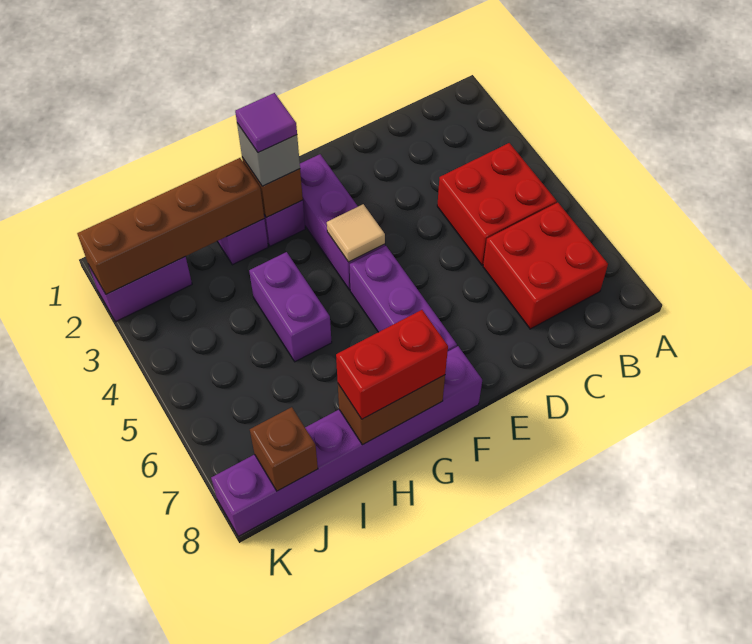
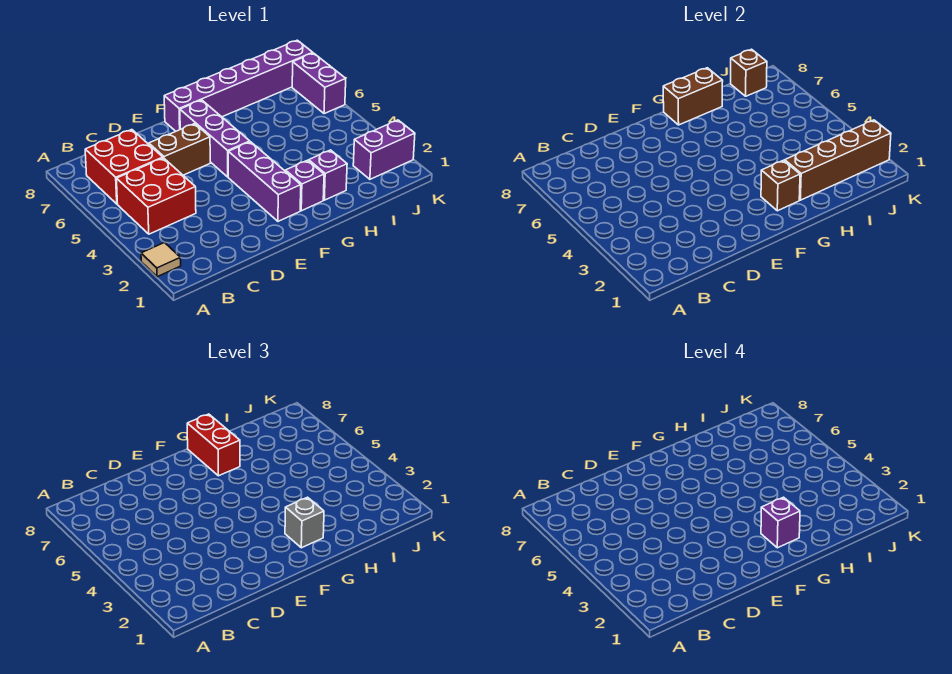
none -> brown 1x2 brick [149,124,210,175]
tan 1x1 tile [327,204,385,262] -> tan 1x1 tile moved to [141,242,181,277]
purple 1x1 tile [235,93,297,153] -> purple 1x1 brick [761,497,800,548]
red 1x2 brick [336,310,448,419] -> red 1x2 brick turned to [187,414,240,476]
purple 1x2 brick [249,252,332,362] -> purple 1x2 brick moved to [292,53,346,114]

